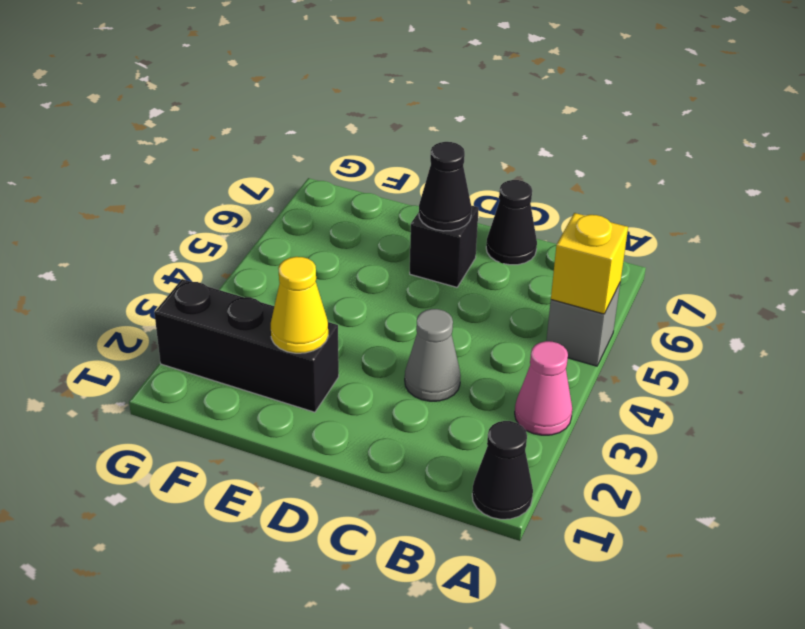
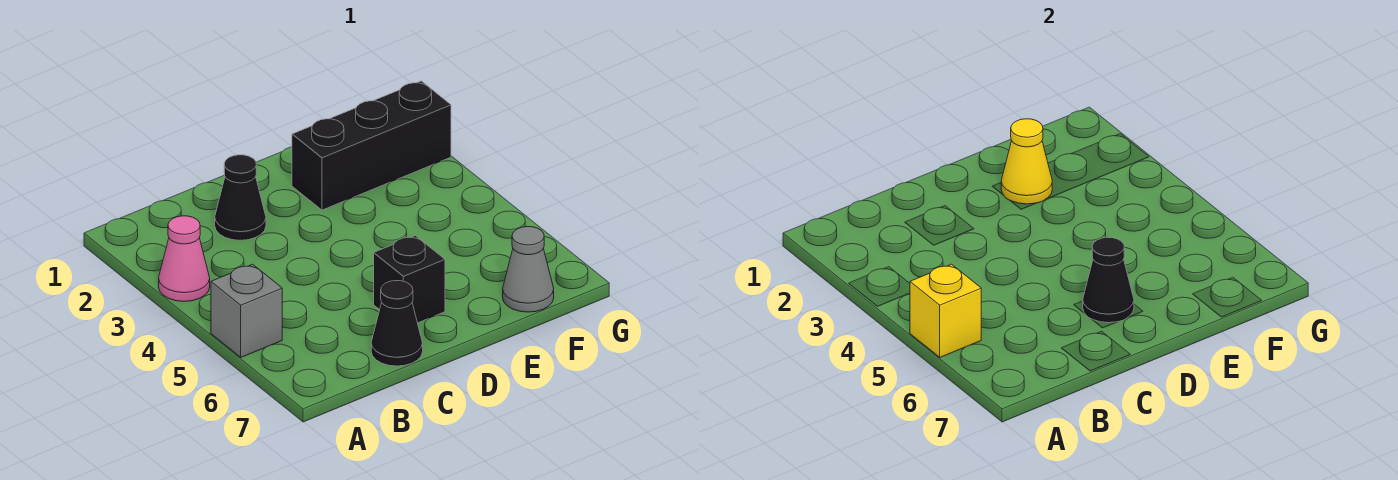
black 1x1 cone [472,421,533,519] -> black 1x1 cone moved to [215,155,266,240]
grey 1x1 cone [405,309,461,401] -> grey 1x1 cone moved to [503,227,554,312]

